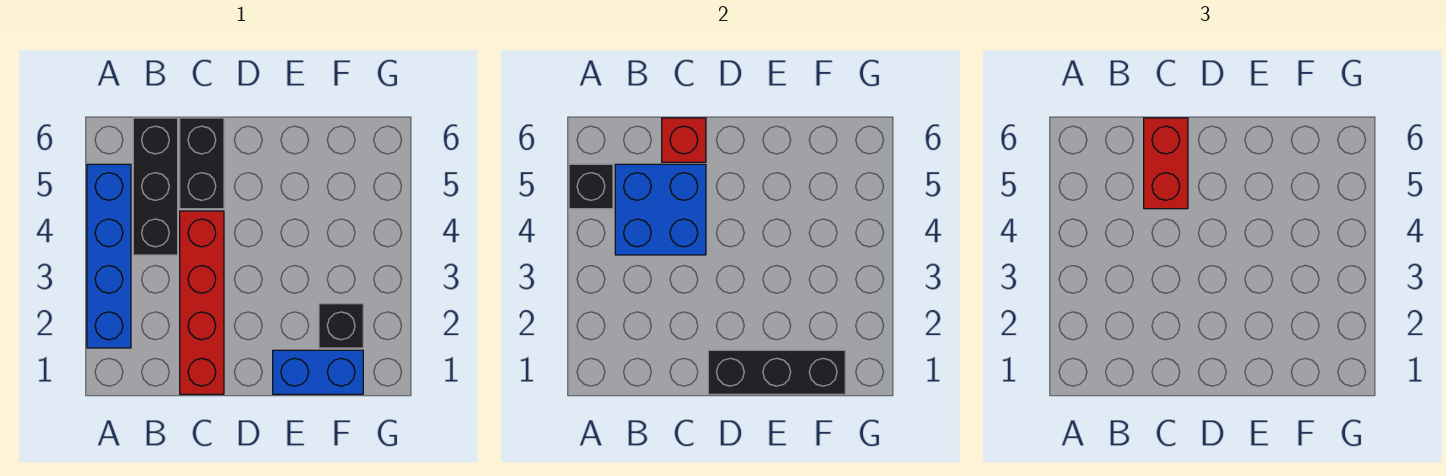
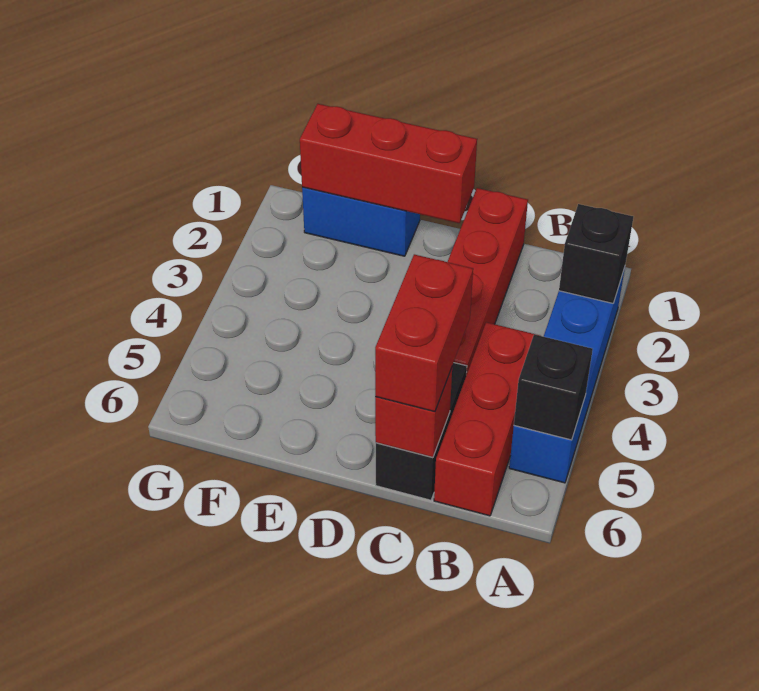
black 1x3 brick [133,118,178,255] -> red 1x3 brick [434,322,540,516]
blue 2x2 brick [615,164,706,255] -> none
black 1x3 brick [708,350,845,394] -> red 1x3 brick [300,104,477,223]
black 1x1 brick [319,304,363,348] -> black 1x1 brick moved to [559,204,633,303]

